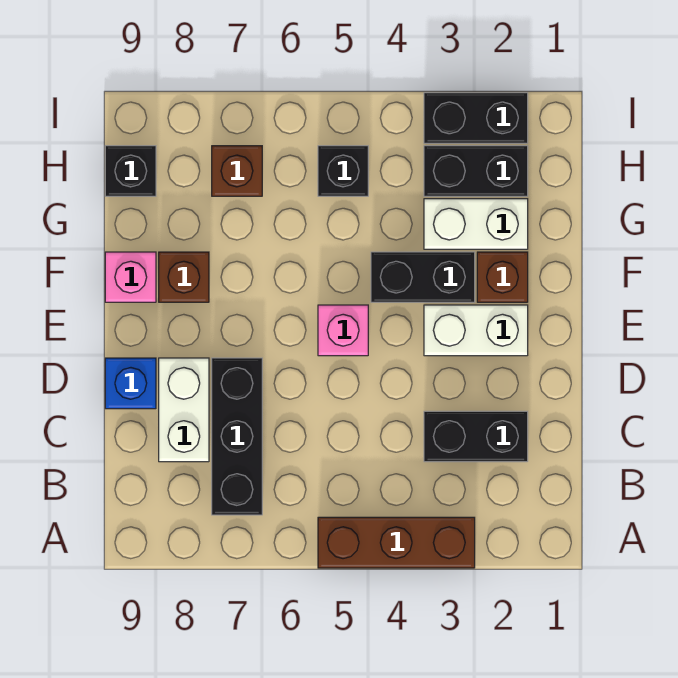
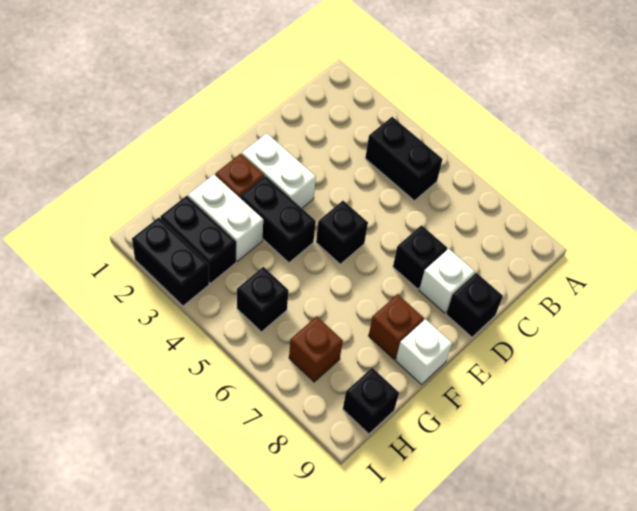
brown 1x3 brick [318,517,475,568] -> none
black 1x3 brick [212,358,262,515] -> black 1x1 brick [393,225,447,289]
black 1x2 brick [424,411,528,462] -> black 1x2 brick moved to [365,117,443,201]
white 1x2 brick [159,358,209,462] -> white 1x1 brick [419,249,475,313]
blue 1x1 brick [105,358,156,409] -> black 1x1 brick [446,273,503,337]
pink 1x1 brick [318,305,368,356] -> black 1x1 brick [316,201,368,264]
pink 1x1 brick [105,252,156,302] -> white 1x1 brick [396,319,452,384]

